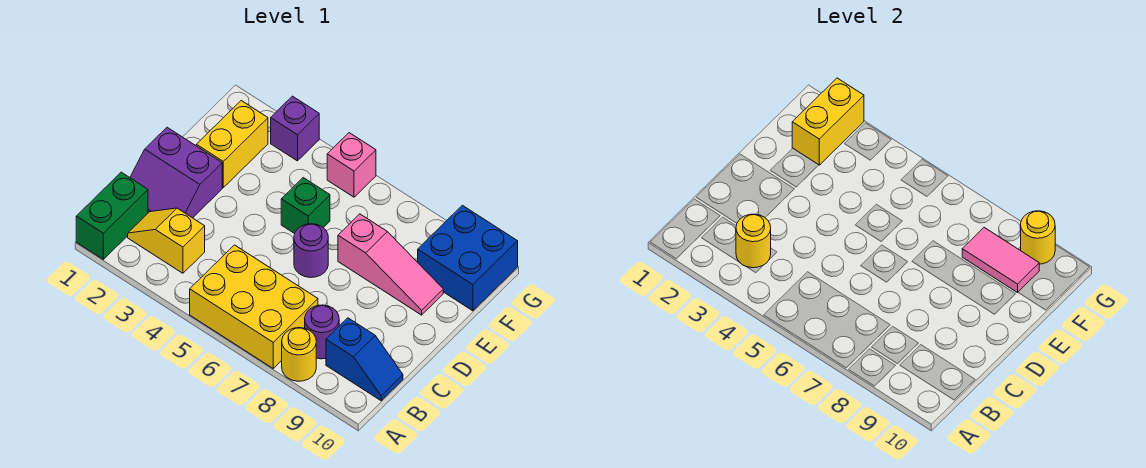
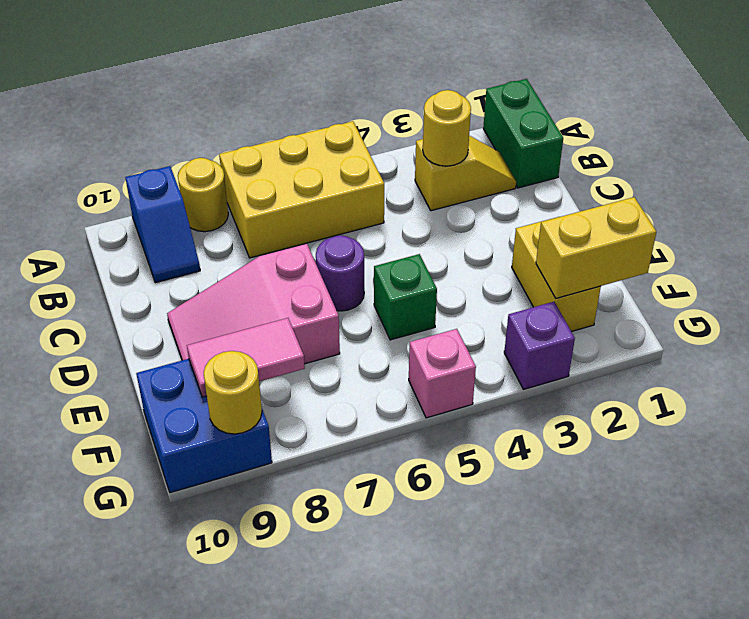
purple 1x1 round brick [305,305,339,359] -> none
blue 1x2 slope [326,318,403,401] -> blue 1x2 slope turned to [125,166,200,283]
purple 2x2 slope [130,127,222,218] -> none
pink 1x3 slope [338,214,443,315] -> pink 2x3 slope [167,244,340,364]
yellow 1x2 brick [792,78,864,165] -> yellow 1x2 brick turned to [536,197,656,298]

